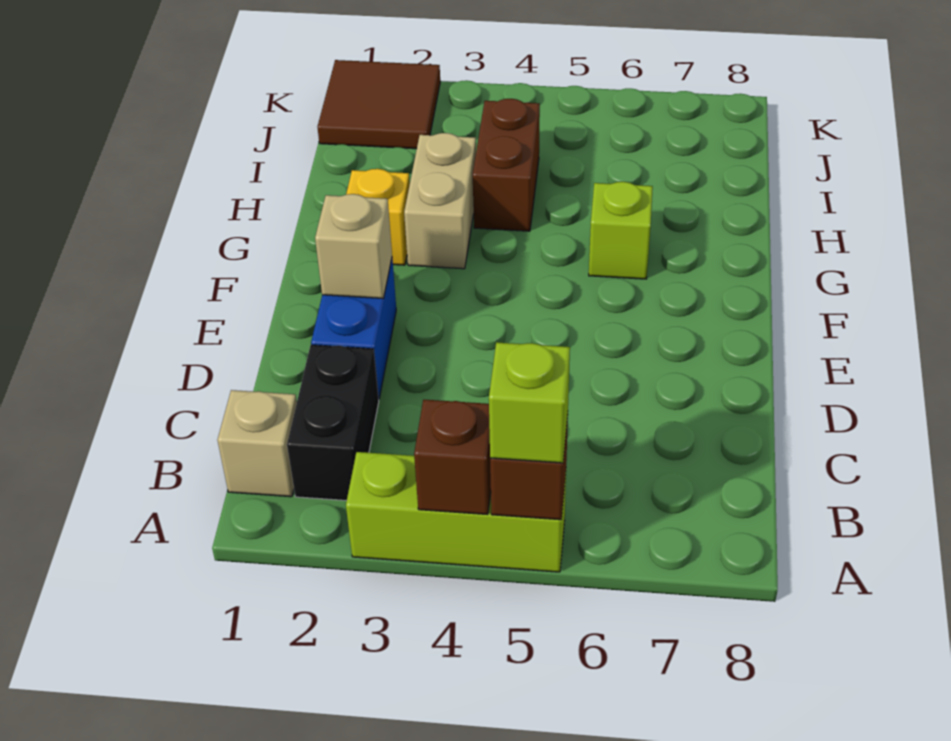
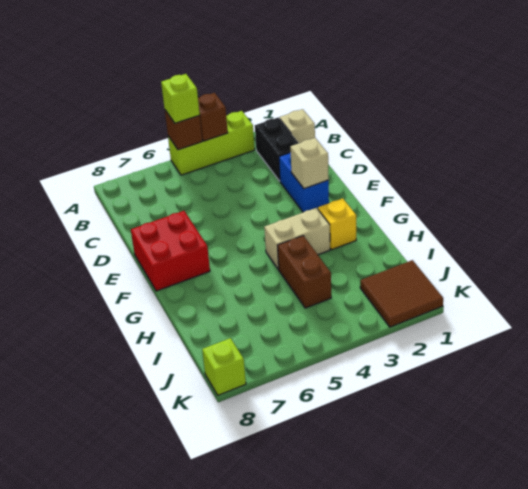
none -> red 2x2 brick [131,211,210,291]
tan 1x2 brick [404,133,476,269] -> tan 1x2 brick turned to [264,208,330,269]
lime 1x1 brick [589,182,653,279] -> lime 1x1 brick moved to [202,338,246,395]

